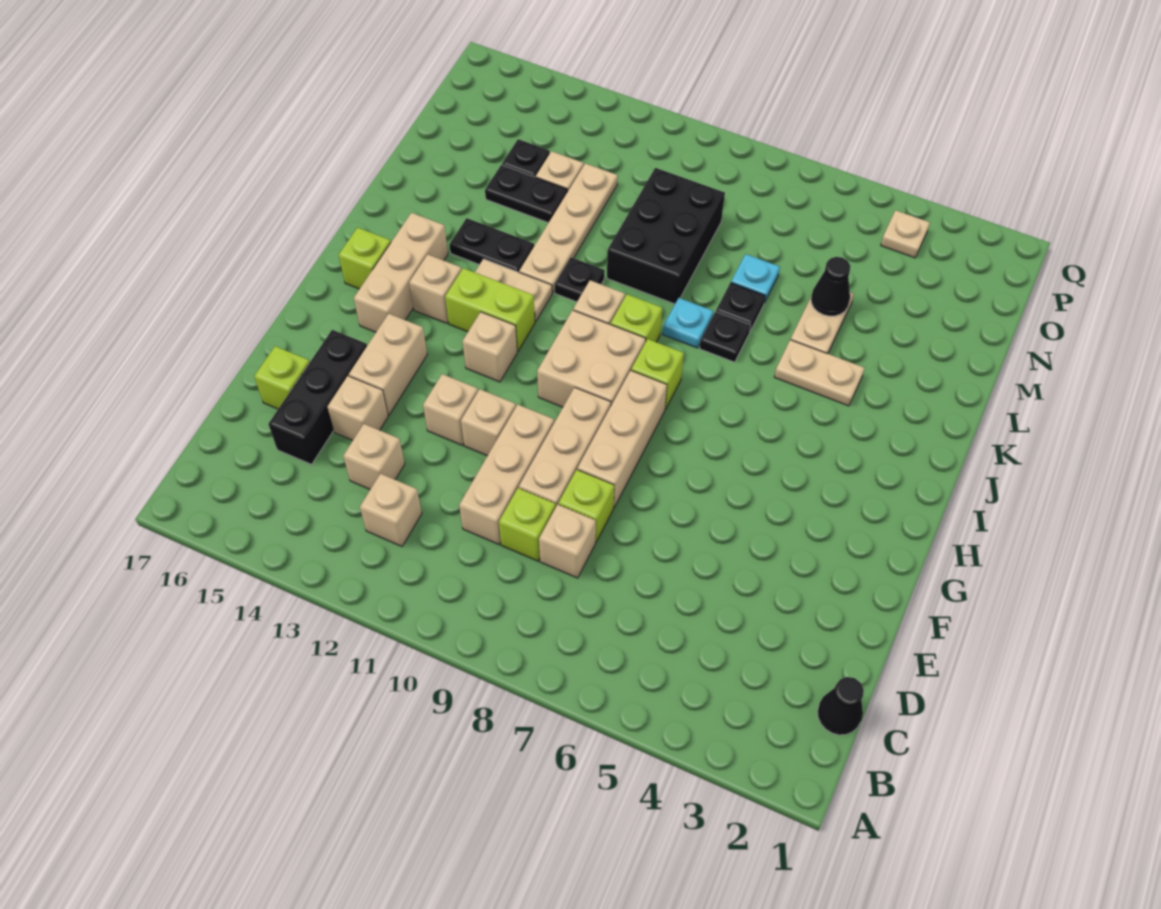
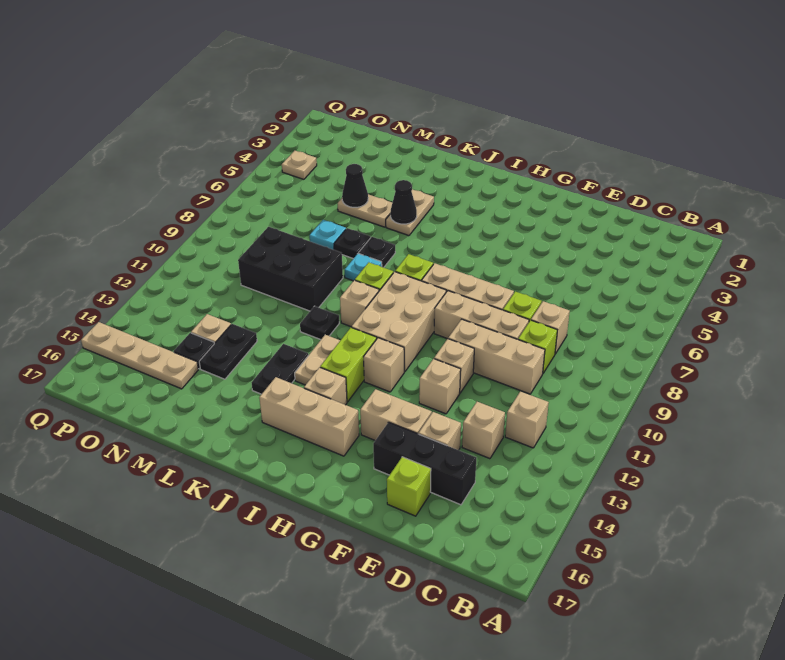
black 1x1 cone [818,677,864,735] -> black 1x1 cone moved to [390,180,417,224]
tan 2x2 brick [537,310,646,407] -> tan 2x3 brick [352,272,446,372]
lime 1x1 brick [339,228,391,289] -> none
tan 1x4 plate [519,163,618,293] -> tan 1x4 plate moved to [81,322,198,389]

